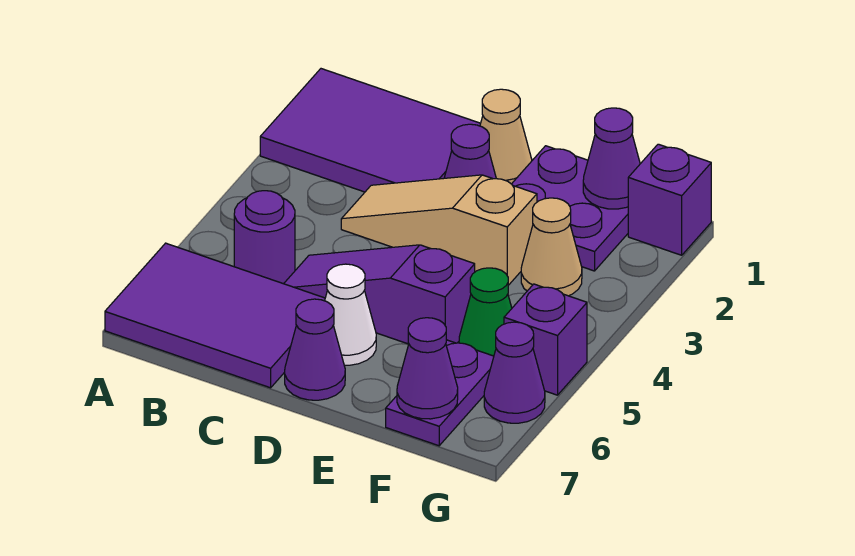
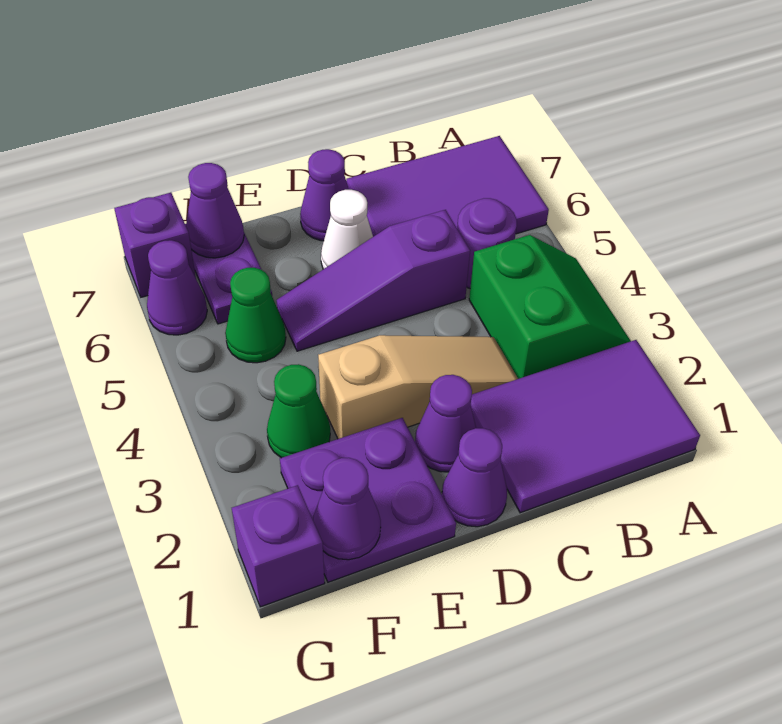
none -> green 2x2 slope [469,235,631,379]
purple 1x3 slope [284,245,475,344] -> purple 1x3 slope turned to [276,210,470,351]
tan 1x1 cone [480,89,532,184] -> purple 1x1 cone [442,428,507,527]
tan 1x1 cone [521,198,582,296] -> green 1x1 cone [267,364,330,458]
purple 1x1 brick [504,284,587,395] -> purple 1x1 brick moved to [114,193,196,297]

